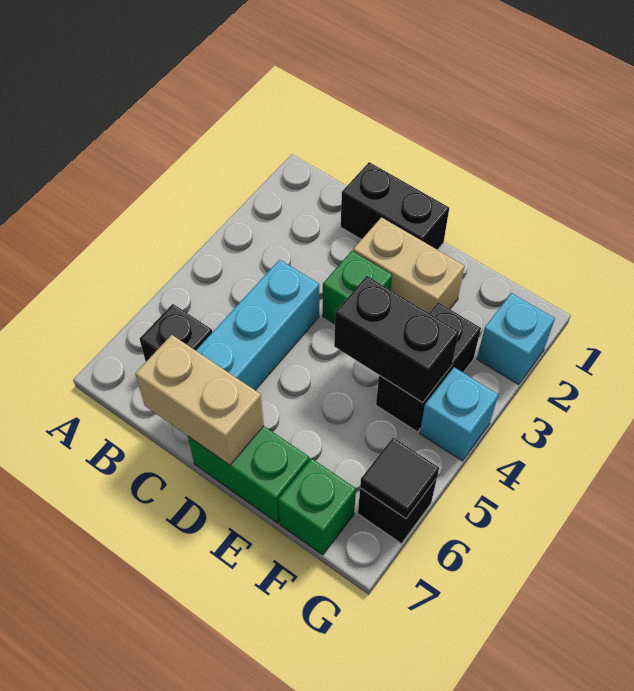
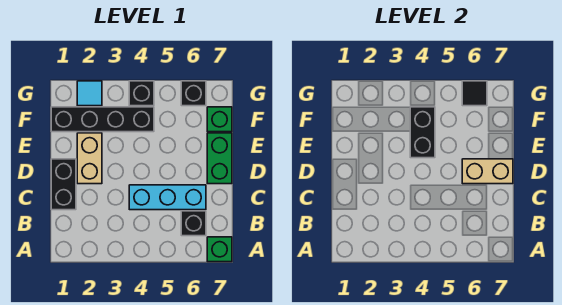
tan 1x2 brick [135,335,264,465] -> tan 1x2 brick turned to [462,159,513,184]
green 1x1 brick [323,251,392,324] -> green 1x1 brick moved to [207,237,232,262]
black 1x2 brick [376,302,481,432] -> black 1x4 brick [51,107,154,132]
cyan 1x1 brick [477,293,555,384] -> cyan 1x1 tile [77,81,102,106]
cyan 1x1 brick [420,367,499,461] -> black 1x1 brick [129,81,154,106]

